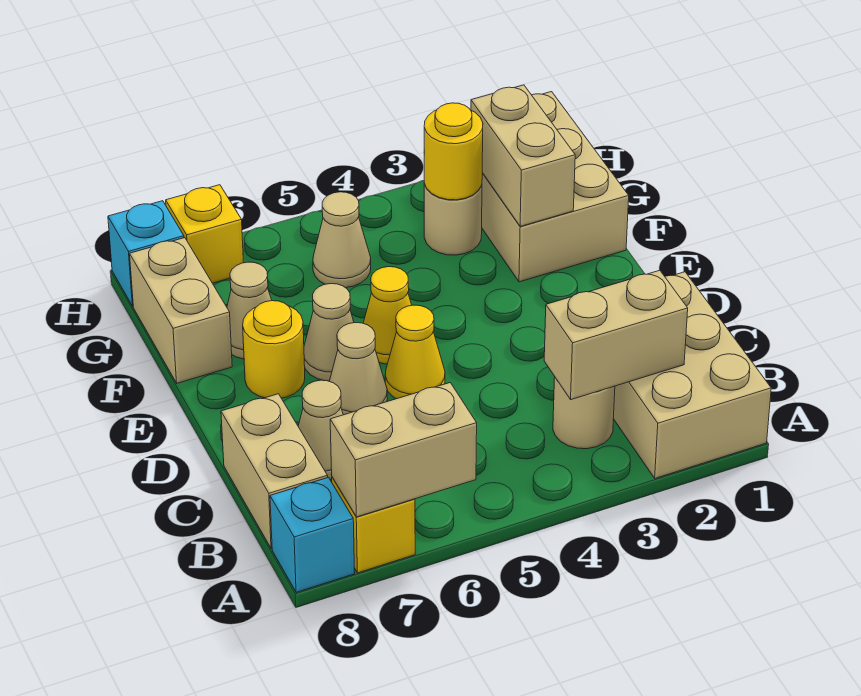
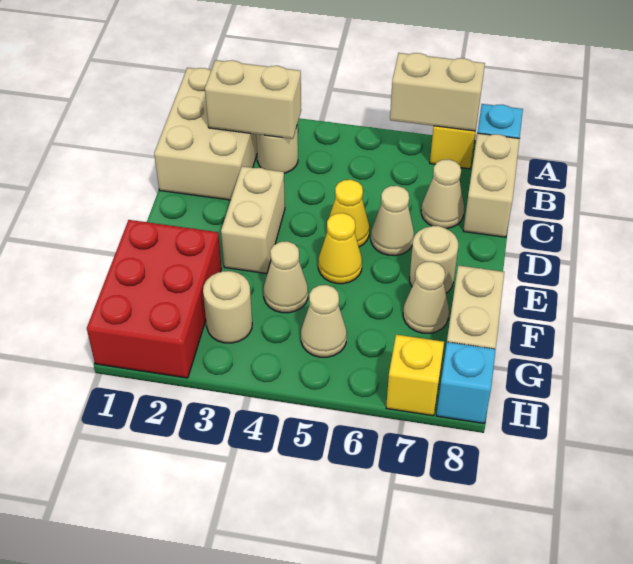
tan 1x1 cone [304,284,354,381] -> tan 1x1 cone moved to [264,241,308,313]
yellow 1x1 round brick [243,301,305,398] -> tan 1x1 round brick [410,226,458,293]
tan 2x3 brick [482,92,629,282] -> red 2x3 brick [87,220,222,378]
tan 1x2 brick [471,85,575,226] -> tan 1x2 brick moved to [221,166,285,274]
yellow 1x1 round brick [424,103,483,200] -> none

